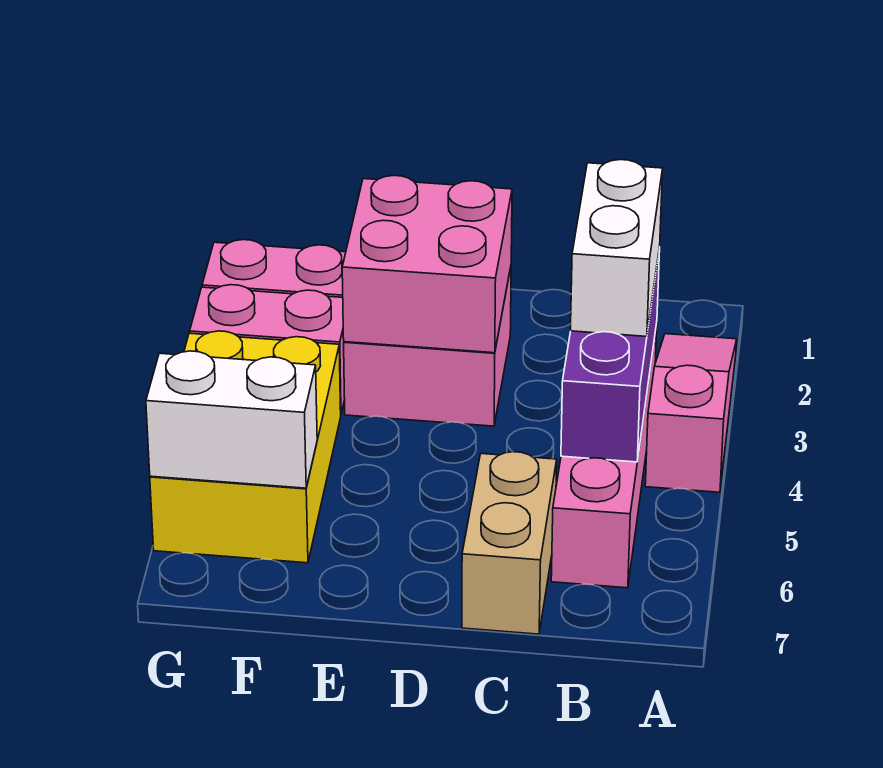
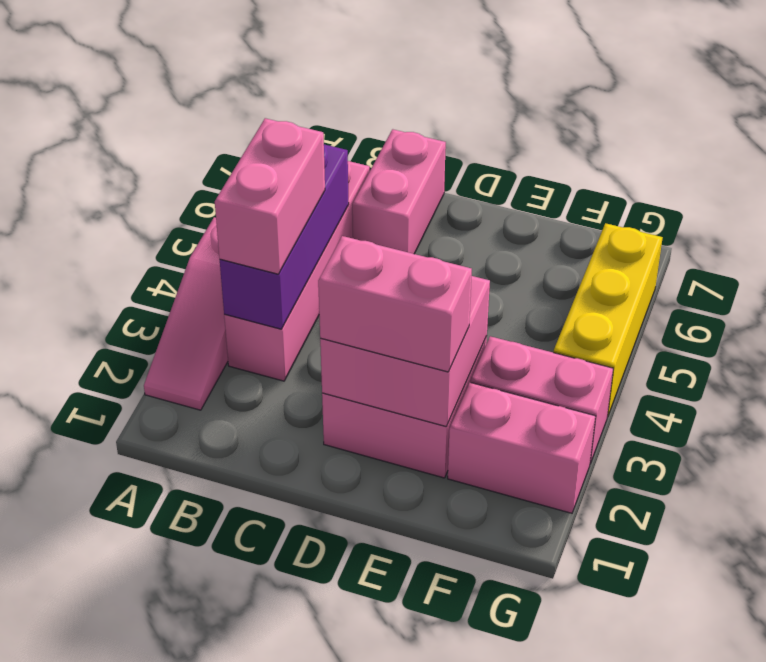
white 1x2 brick [570,160,663,337] -> pink 1x2 brick [215,118,325,274]
tan 1x2 brick [462,452,557,634] -> pink 1x2 brick [352,129,446,254]
none -> pink 1x2 brick [318,236,472,372]
yellow 2x3 brick [150,331,341,563] -> yellow 1x3 brick [553,223,663,417]
white 1x2 brick [146,351,317,488] -> none

